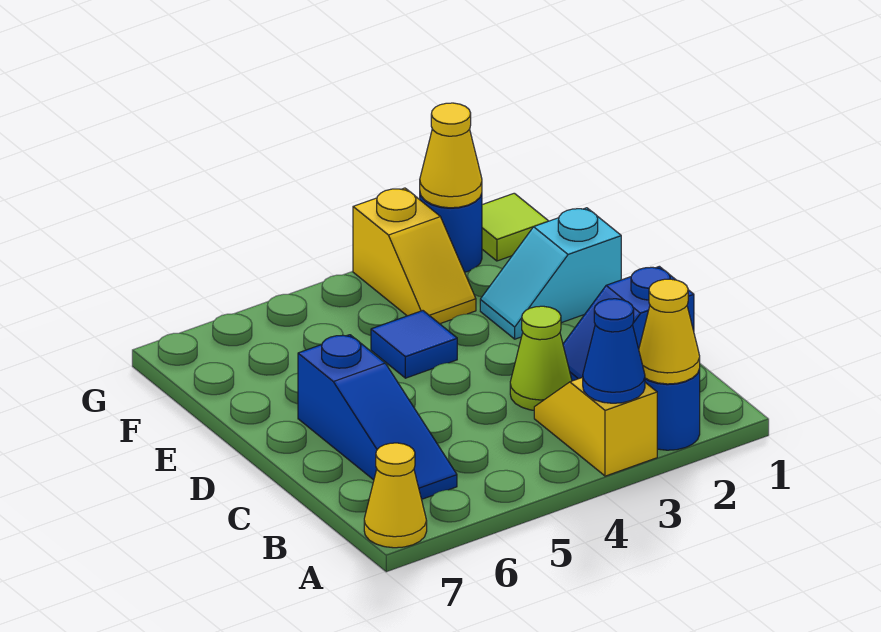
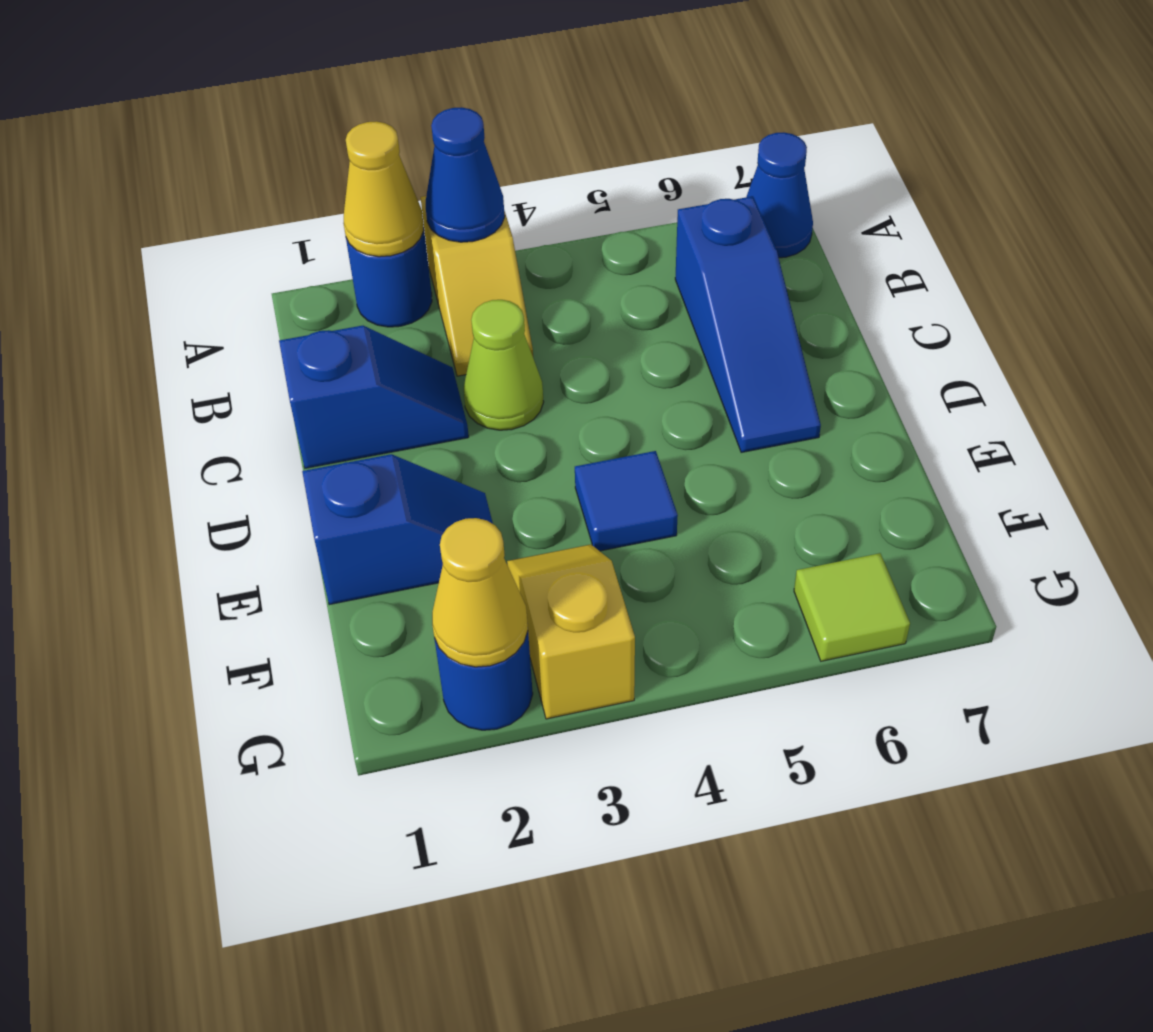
yellow 1x1 cone [364,443,427,548] -> blue 1x1 cone [747,132,813,258]
blue 1x3 slope [298,335,457,499] -> blue 1x3 slope turned to [675,196,821,452]
cyan 1x2 slope [480,208,621,339] -> blue 1x2 slope [302,454,493,605]
lime 1x1 tile [482,193,548,261] -> lime 1x1 tile moved to [794,553,910,661]

